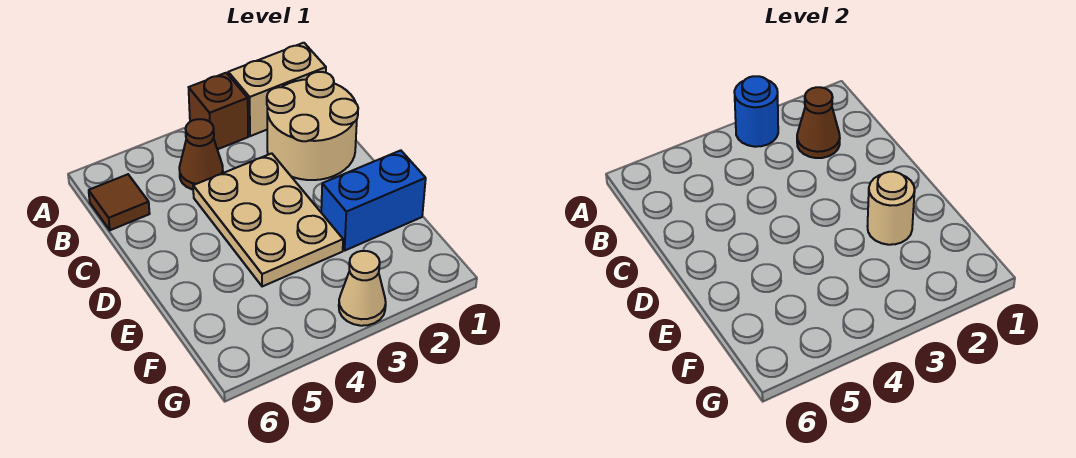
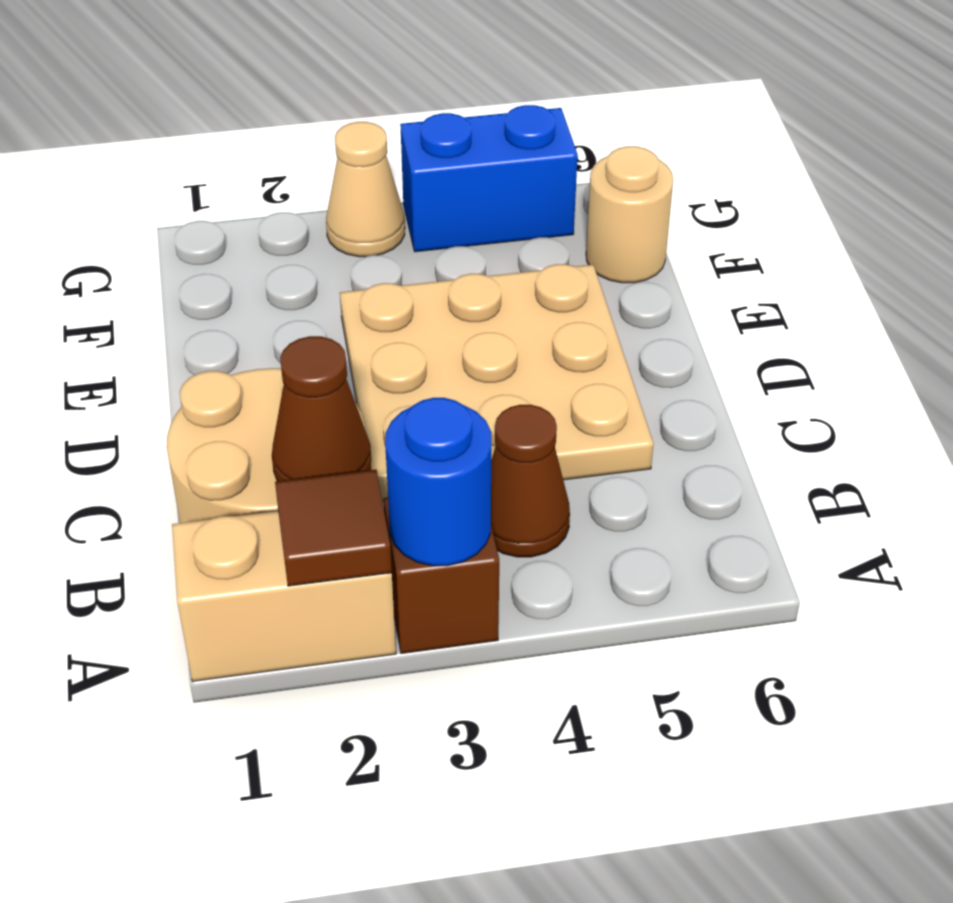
brown 1x1 tile [89,174,150,230] -> brown 1x1 tile moved to [275,470,392,586]
tan 2x3 plate [193,153,343,287] -> tan 3x3 plate [340,264,654,502]
blue 1x2 brick [321,150,426,250] -> blue 1x2 brick moved to [400,105,578,252]
tan 1x1 round brick [867,172,915,245] -> tan 1x1 round brick moved to [586,146,673,283]

